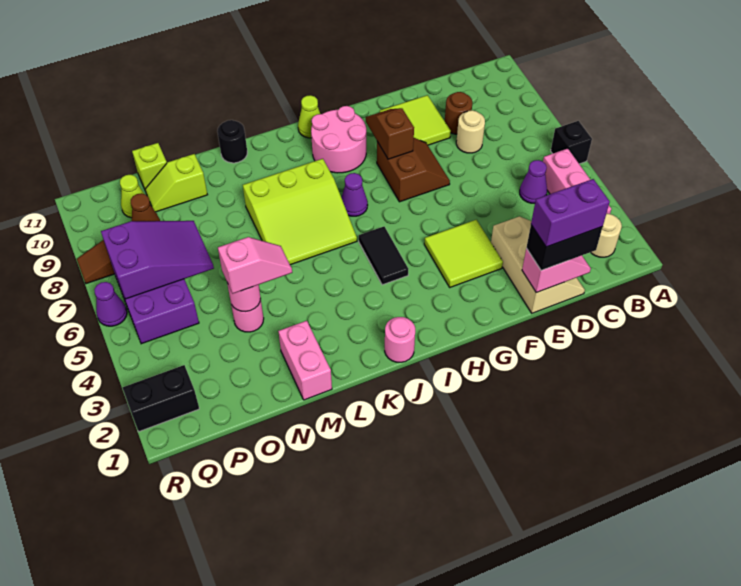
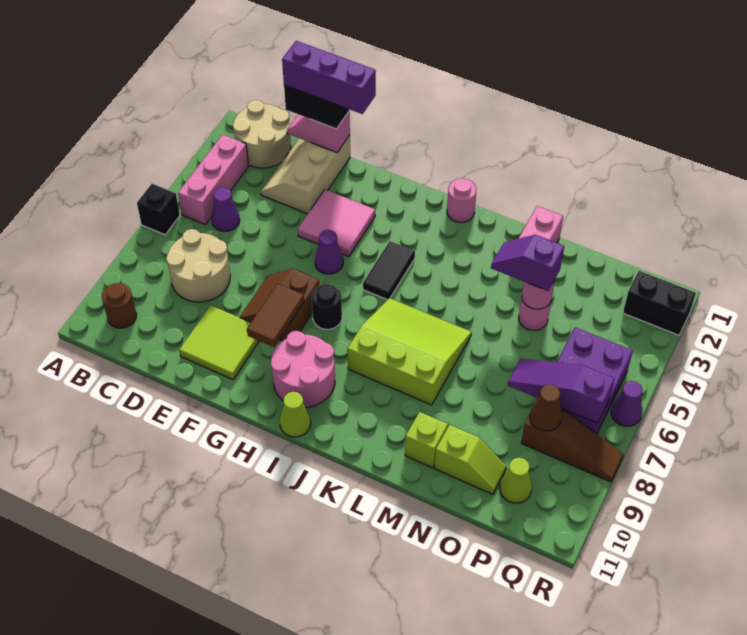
tan 1x1 round brick [591,214,622,257] -> tan 2x2 round brick [233,100,291,168]
purple 1x2 brick [531,179,610,247] -> purple 1x3 brick [282,41,376,114]
tan 1x1 round brick [456,110,485,153] -> tan 2x2 round brick [166,229,230,302]
brown 1x1 round brick [445,92,472,134] -> brown 1x1 round brick moved to [102,283,137,328]
lime 2x2 tile [424,220,503,287] -> pink 2x2 tile [298,190,375,257]
brown 1x2 slope [366,108,414,159] -> brown 1x2 tile [247,284,304,347]
purple 1x1 cone [341,173,368,216] -> purple 1x1 cone moved to [315,230,343,274]
black 1x1 round brick [217,120,247,163] -> black 1x1 round brick moved to [312,284,342,329]
pink 1x2 slope [218,237,292,294] -> purple 1x2 slope [491,235,564,291]
purple 2x3 slope [101,221,214,299] -> purple 1x3 slope [508,359,615,423]
lime 1x1 brick [132,143,167,191] -> lime 1x1 brick moved to [405,412,448,468]

